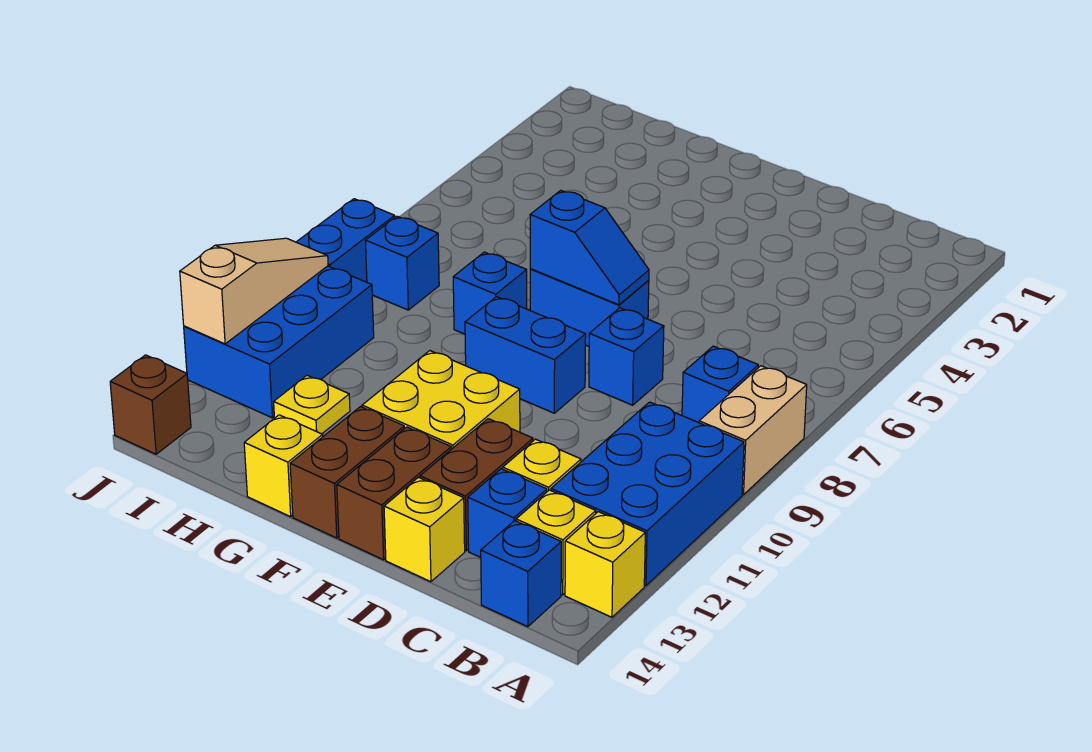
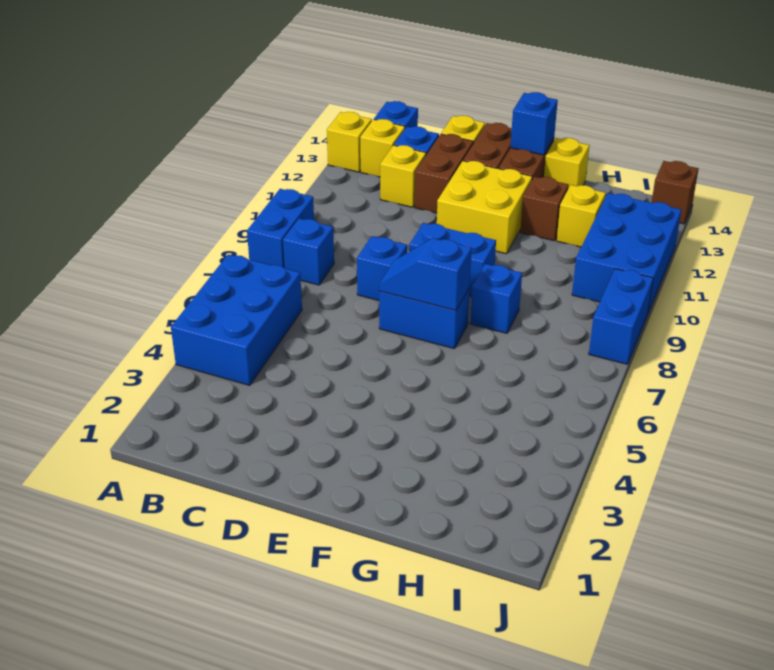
tan 1x2 brick [699,366,807,495] -> blue 1x2 brick [247,189,314,269]
blue 2x3 brick [551,402,744,586] -> blue 2x3 brick moved to [171,254,302,385]
none -> brown 1x1 brick [520,177,569,241]
yellow 1x1 plate [274,375,350,434] -> yellow 1x1 brick [557,185,606,247]
blue 1x1 brick [365,216,439,310] -> blue 1x1 brick moved to [510,92,558,155]
tan 1x3 slope [180,238,328,344] -> none

